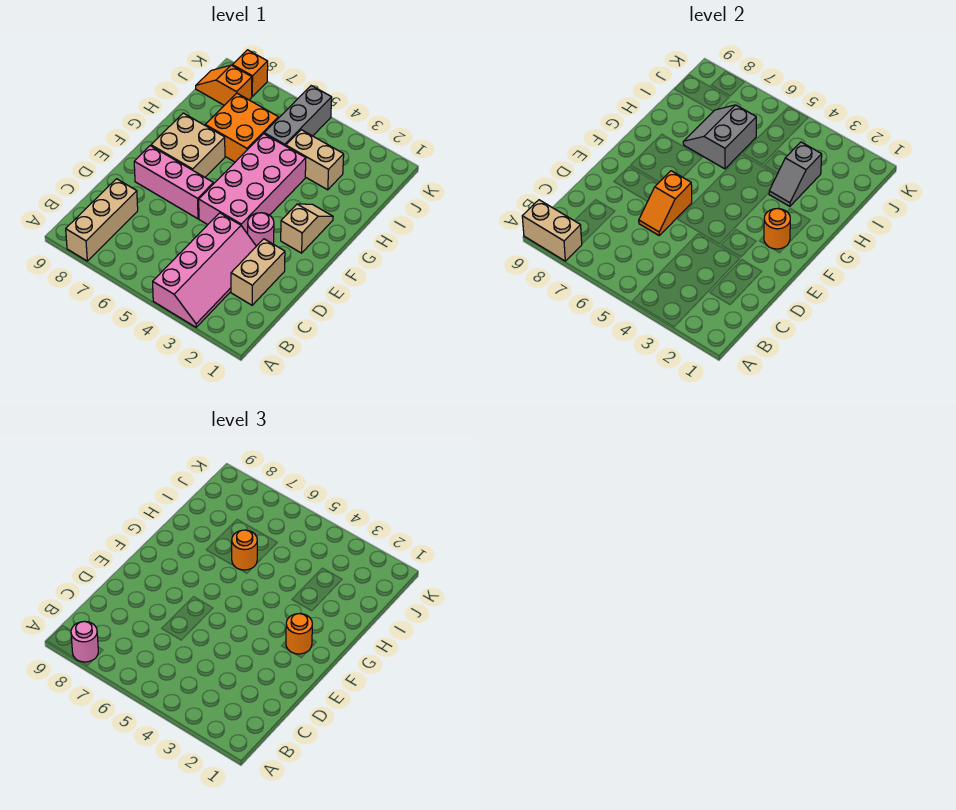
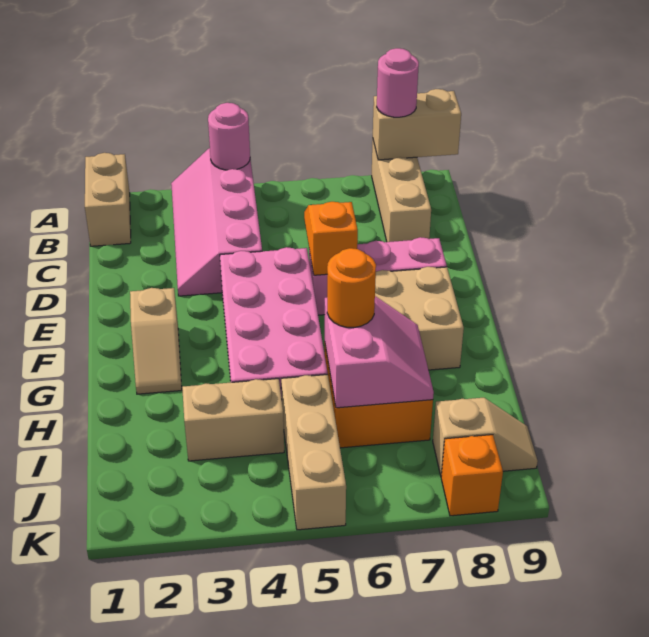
tan 1x2 brick [231,239,285,305] -> tan 1x2 brick moved to [85,153,131,246]
pink 1x1 round brick [248,213,274,246] -> pink 1x1 round brick moved to [208,103,250,170]
orange 1x1 round brick [764,209,790,249] -> none
orange 1x1 round brick [286,614,312,654] -> none
grey 1x2 slope [769,142,822,206] -> none
grey 2x2 slope [683,105,756,169] -> pink 2x2 slope [325,296,434,408]
grey 1x3 brick [264,86,332,146] -> tan 1x3 brick [281,375,346,530]
orange 1x2 slope [196,65,252,105] -> tan 1x2 slope [433,398,538,476]

